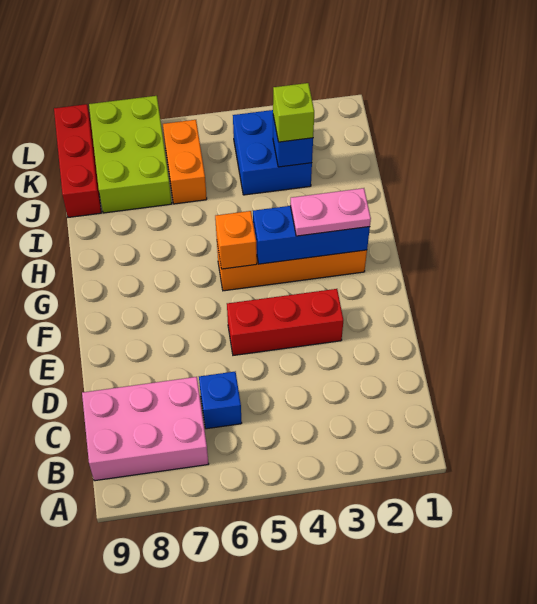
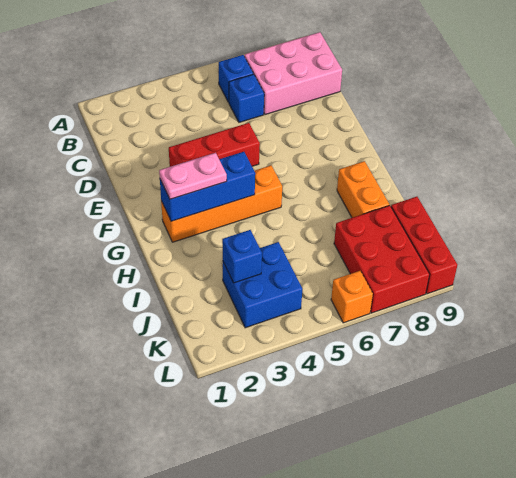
none -> blue 1x1 brick [219,55,253,102]
orange 1x1 brick [215,211,257,269] -> orange 1x1 brick moved to [331,271,373,323]
lime 1x1 brick [273,83,314,142] -> none
orange 1x2 brick [163,120,207,204] -> orange 1x2 brick moved to [337,161,389,218]
lime 2x3 brick [89,96,172,213] -> red 2x3 brick [334,205,430,313]

